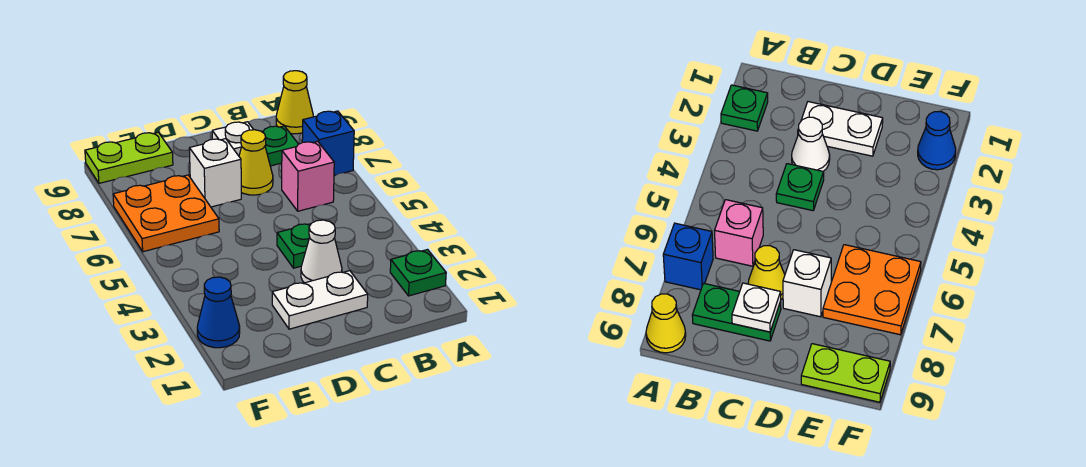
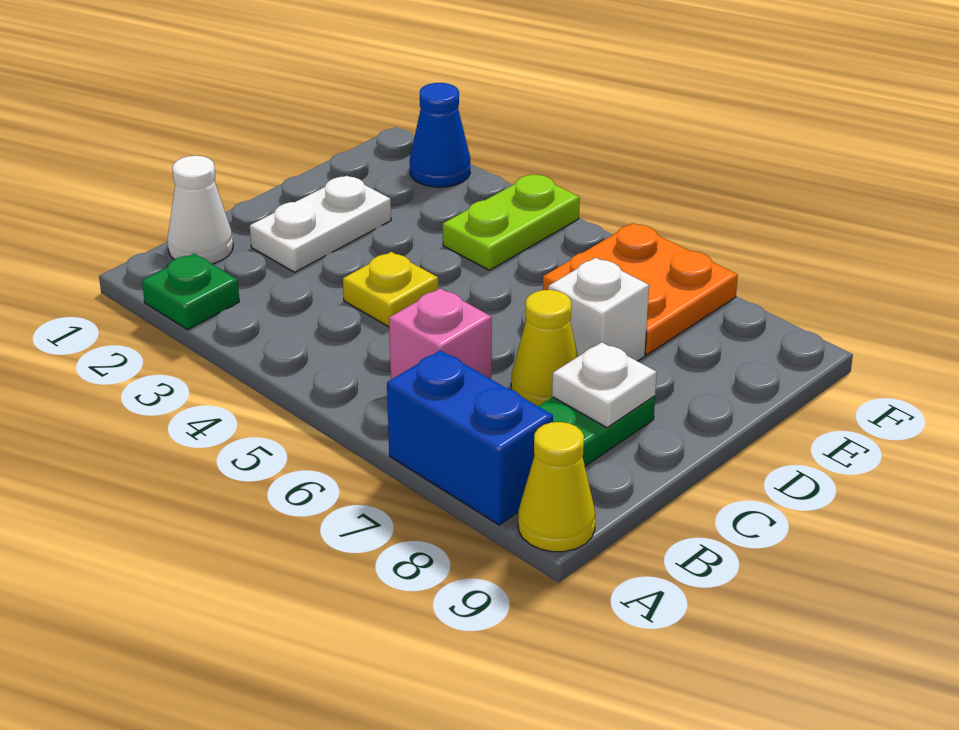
blue 1x1 brick [302,111,354,175] -> blue 1x2 brick [387,350,553,525]
white 1x1 cone [301,220,342,283] -> white 1x1 cone moved to [167,156,233,264]
green 1x1 plate [277,224,311,268] -> yellow 1x1 plate [343,252,438,327]
lime 1x2 plate [85,132,173,183] -> lime 1x2 plate moved to [443,174,580,270]

